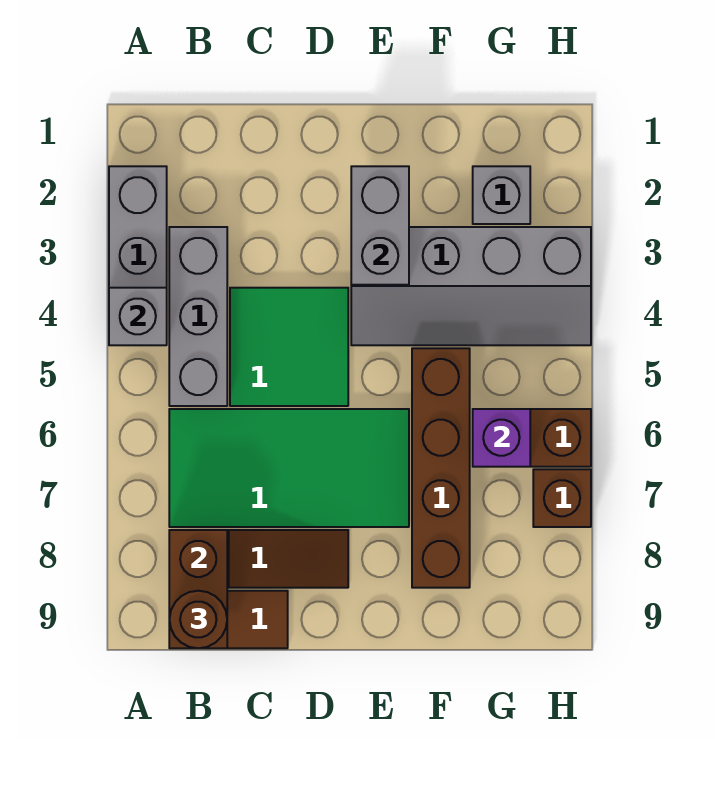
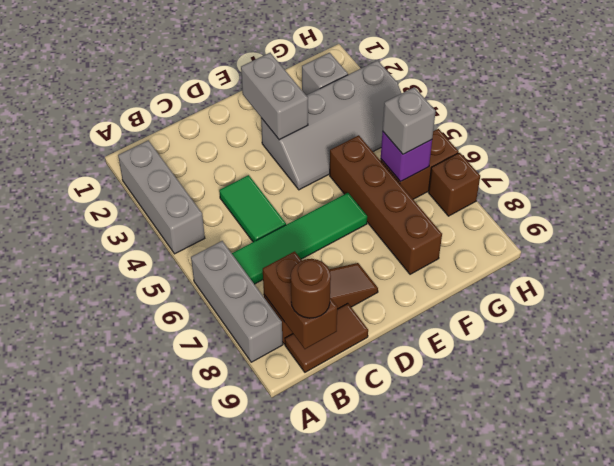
grey 1x1 brick [109,288,167,345] -> grey 1x1 brick moved to [383,87,436,154]
grey 1x3 brick [169,227,227,406] -> grey 1x3 brick moved to [191,241,283,362]
green 2x4 tile [169,409,409,527] -> green 1x4 tile [232,193,367,284]
green 2x2 tile [230,288,348,406] -> green 1x2 tile [219,175,286,242]

